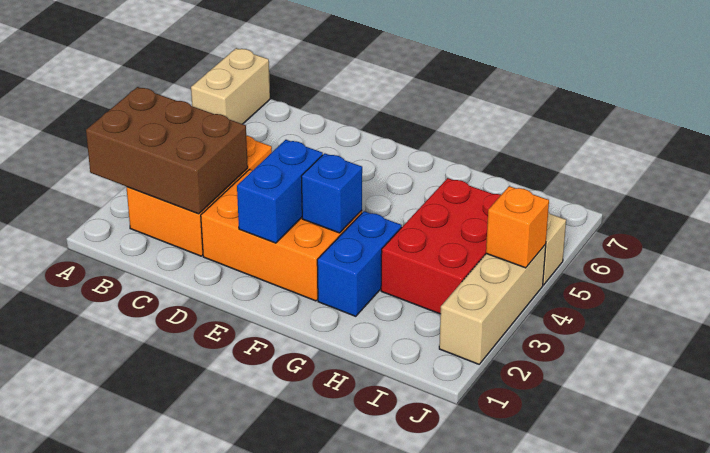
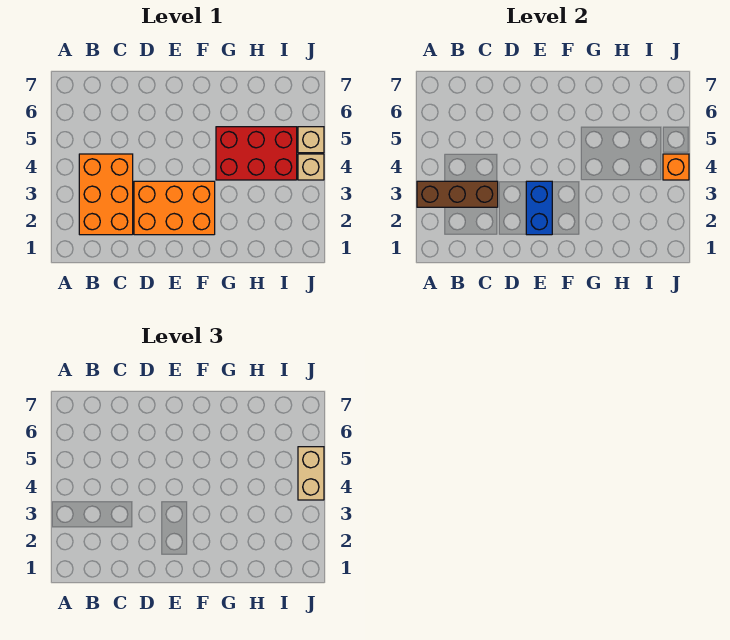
brown 2x3 brick [86,87,248,214] -> brown 1x3 brick [417,181,498,207]
tan 1x2 brick [191,48,270,124] -> tan 1x2 brick moved to [298,447,324,500]
blue 1x1 brick [301,153,362,233] -> none
blue 1x2 brick [317,211,402,316] -> none
red 2x3 brick [381,178,501,314] -> red 2x3 brick turned to [216,127,297,180]
tan 1x3 brick [439,244,546,364] -> tan 1x1 brick [298,154,324,180]

